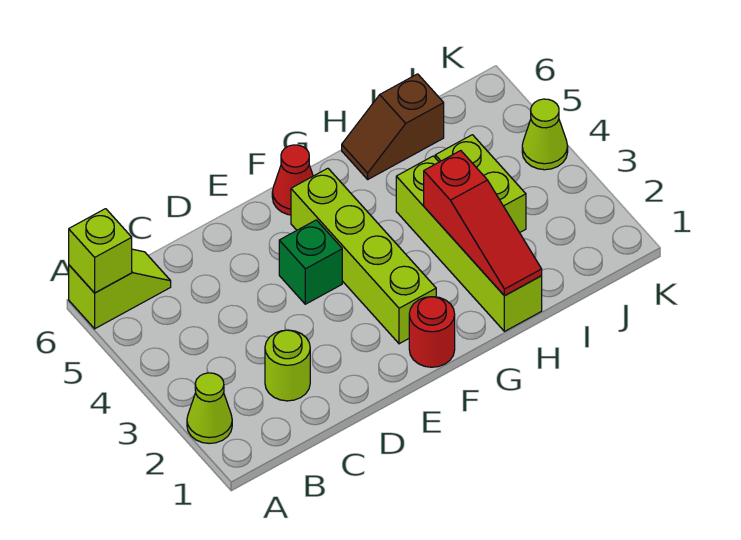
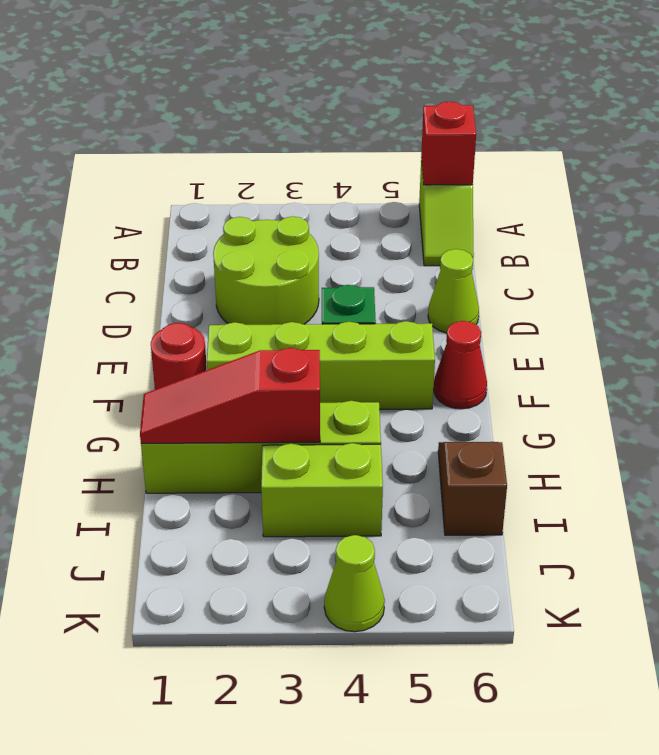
lime 1x1 cone [187,373,232,444] -> lime 1x1 cone moved to [428,249,479,333]
lime 1x1 brick [69,209,132,293] -> red 1x1 brick [421,102,476,185]
lime 1x1 round brick [265,330,310,401] -> lime 2x2 round brick [213,217,319,325]

